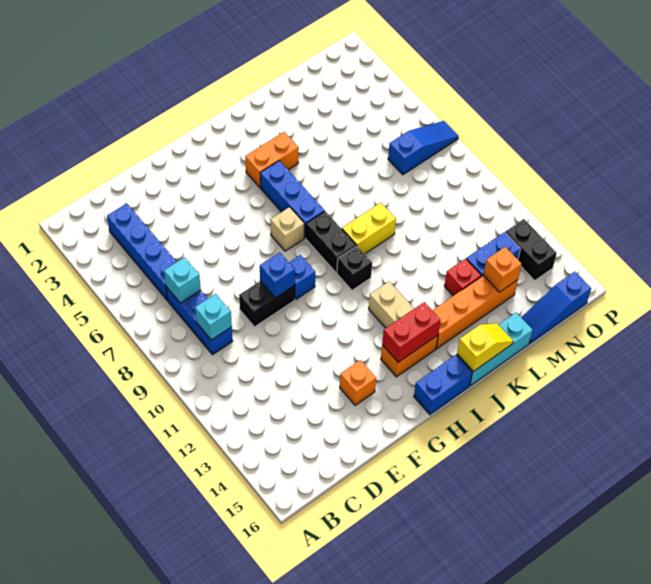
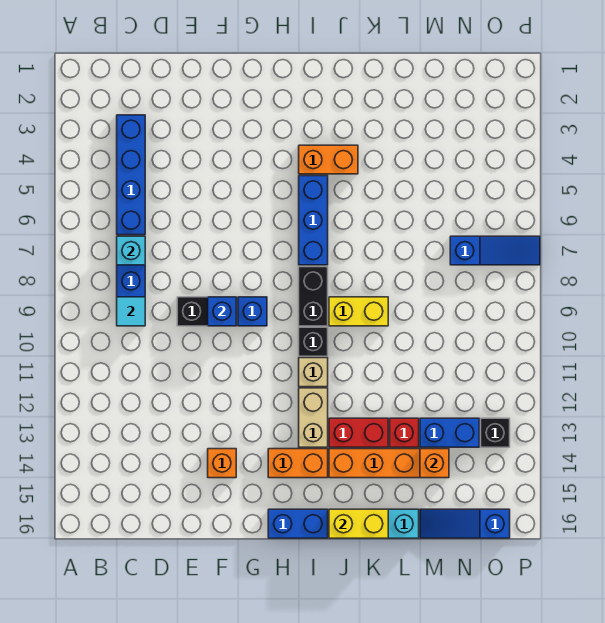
cyan 1x1 brick [195,294,232,340] -> cyan 1x1 tile [117,297,145,326]
tan 1x1 brick [270,207,304,251] -> tan 1x1 brick moved to [299,358,328,387]
red 1x2 brick [382,302,441,362] -> red 1x2 brick moved to [329,418,388,447]
yellow 1x2 slope [457,323,513,372] -> yellow 1x2 brick [329,509,388,538]
black 1x2 brick [505,219,557,280] -> black 1x1 brick [481,418,510,447]

